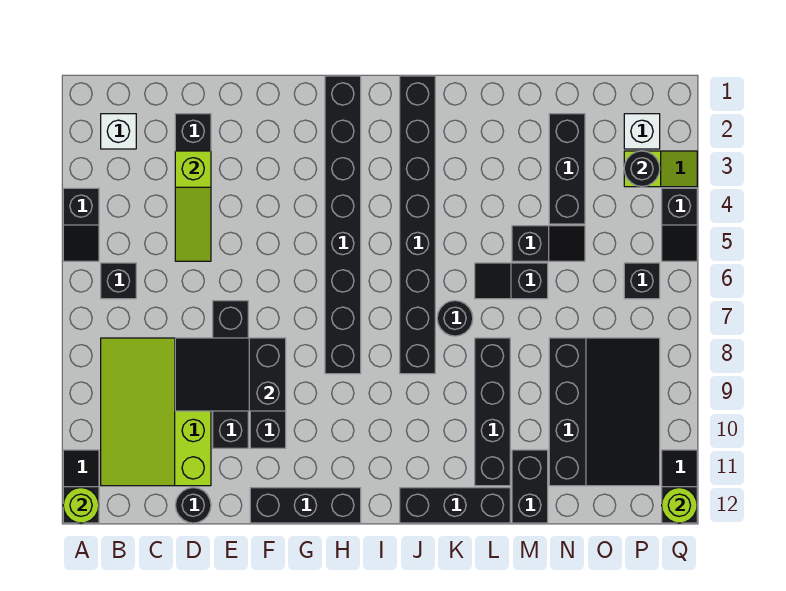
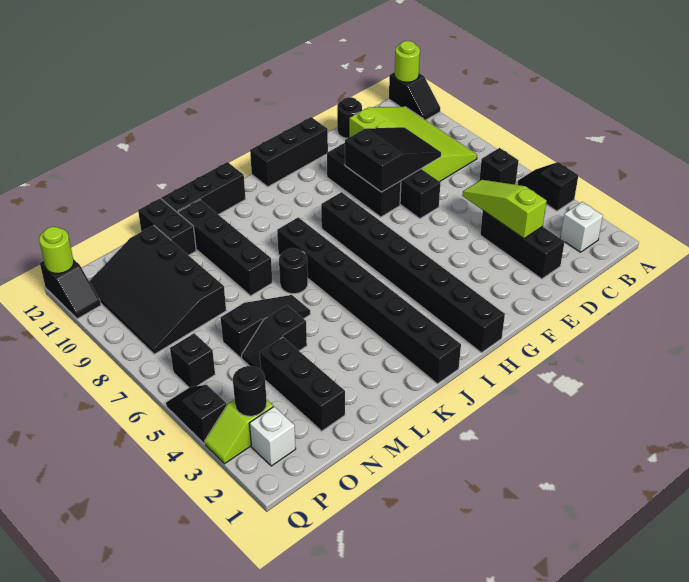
black 1x2 slope [475,263,548,299] -> black 1x3 slope [221,295,310,358]

